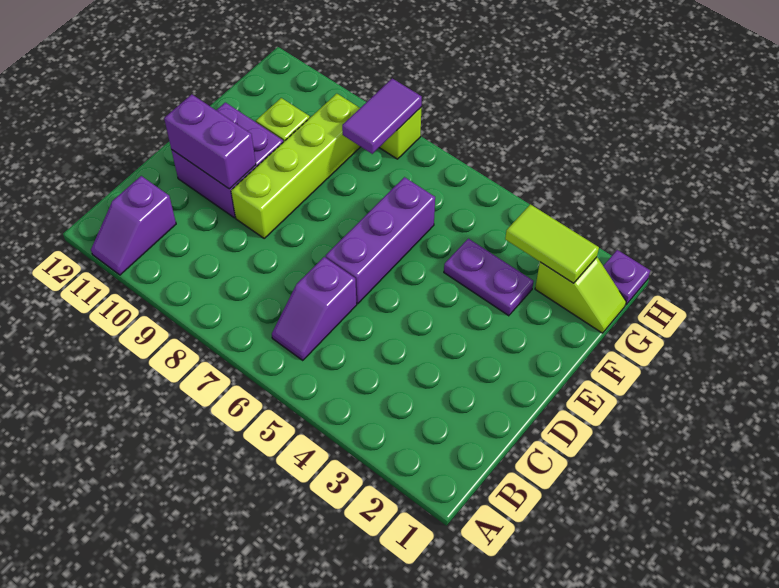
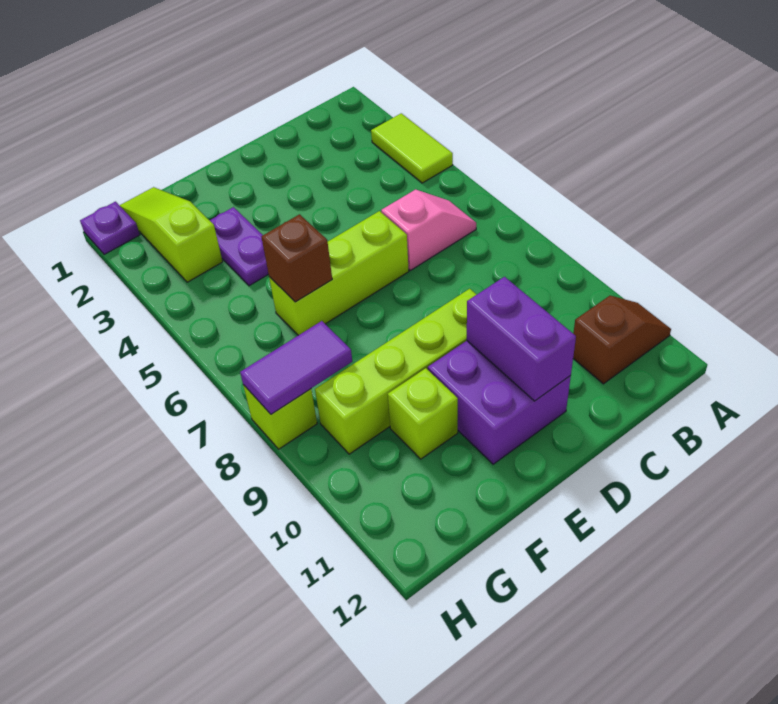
purple 1x2 slope [91,176,176,275] -> brown 1x2 slope [573,296,671,384]
purple 1x2 slope [272,257,357,360] -> pink 1x2 slope [381,189,476,270]
purple 1x3 brick [326,177,435,304] -> lime 1x3 brick [269,211,409,335]
none -> brown 1x1 brick [261,214,332,302]
lime 1x2 slope [535,257,626,333] -> lime 1x3 slope [119,187,223,282]
lime 1x2 tile [505,204,599,283] -> lime 1x2 tile moved to [371,113,453,183]

